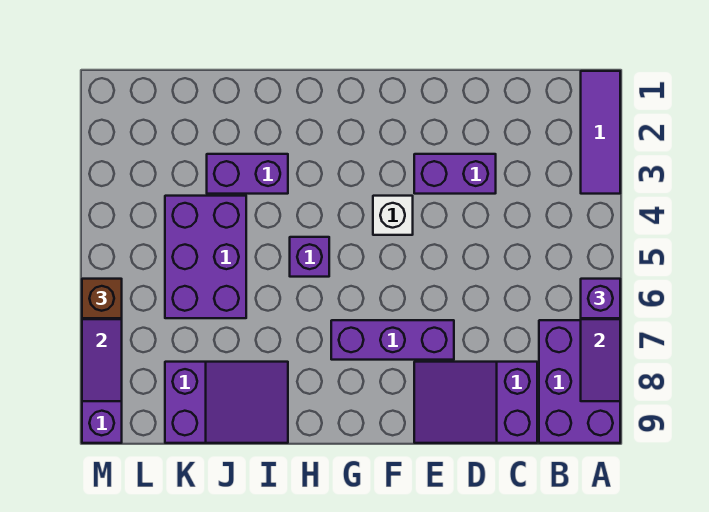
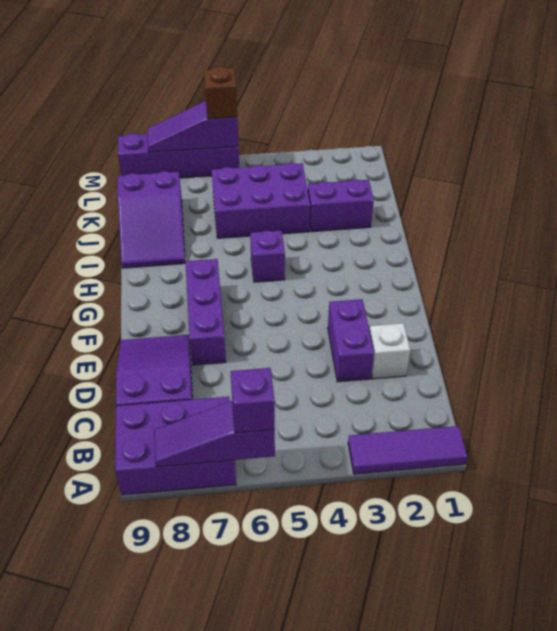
white 1x1 brick [373,196,413,235] -> white 1x1 brick moved to [369,323,410,379]
purple 1x2 brick [207,154,288,194] -> purple 1x2 brick turned to [308,179,374,232]

